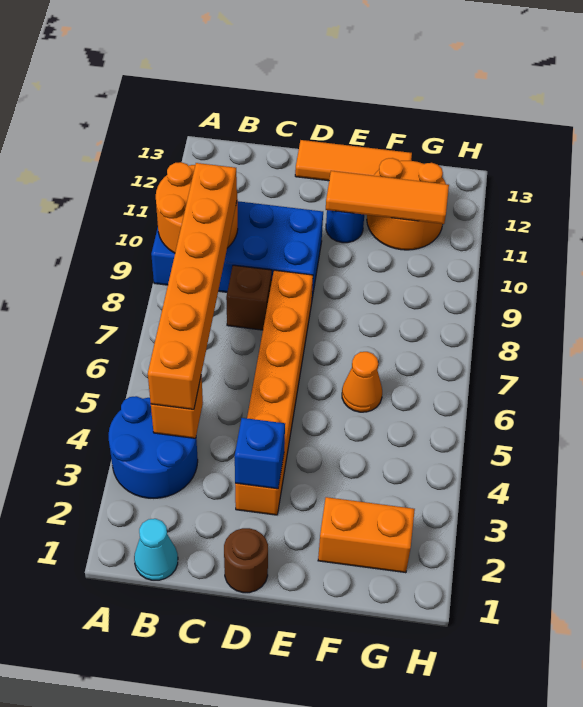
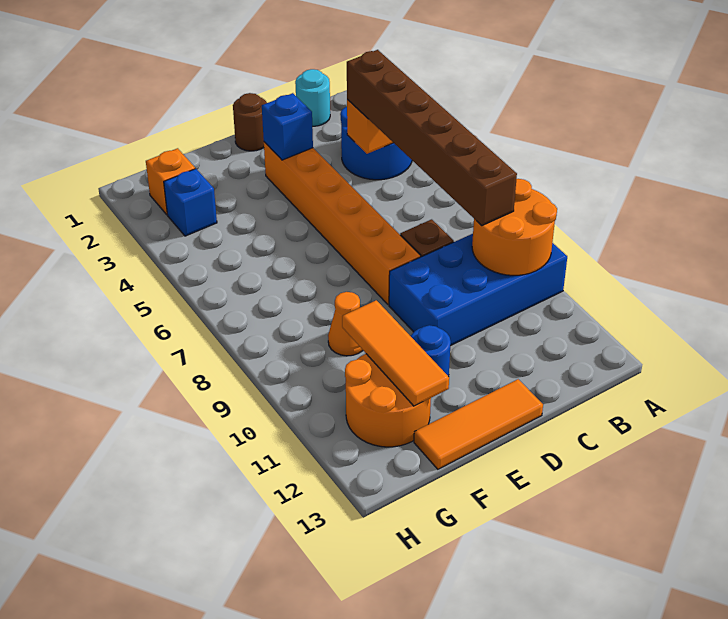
cyan 1x1 cone [134,519,178,580] -> cyan 1x1 round brick [295,69,330,126]
orange 1x6 brick [148,163,237,409] -> brown 1x6 brick [347,50,517,226]
orange 1x3 tile [326,171,449,224] -> orange 1x3 tile turned to [342,300,449,406]
orange 1x2 brick [318,497,415,573] -> orange 1x1 brick [146,148,195,215]
orange 1x1 cone [342,352,382,412] -> orange 1x1 cone moved to [328,292,363,356]
none -> blue 1x1 brick [164,169,217,236]

